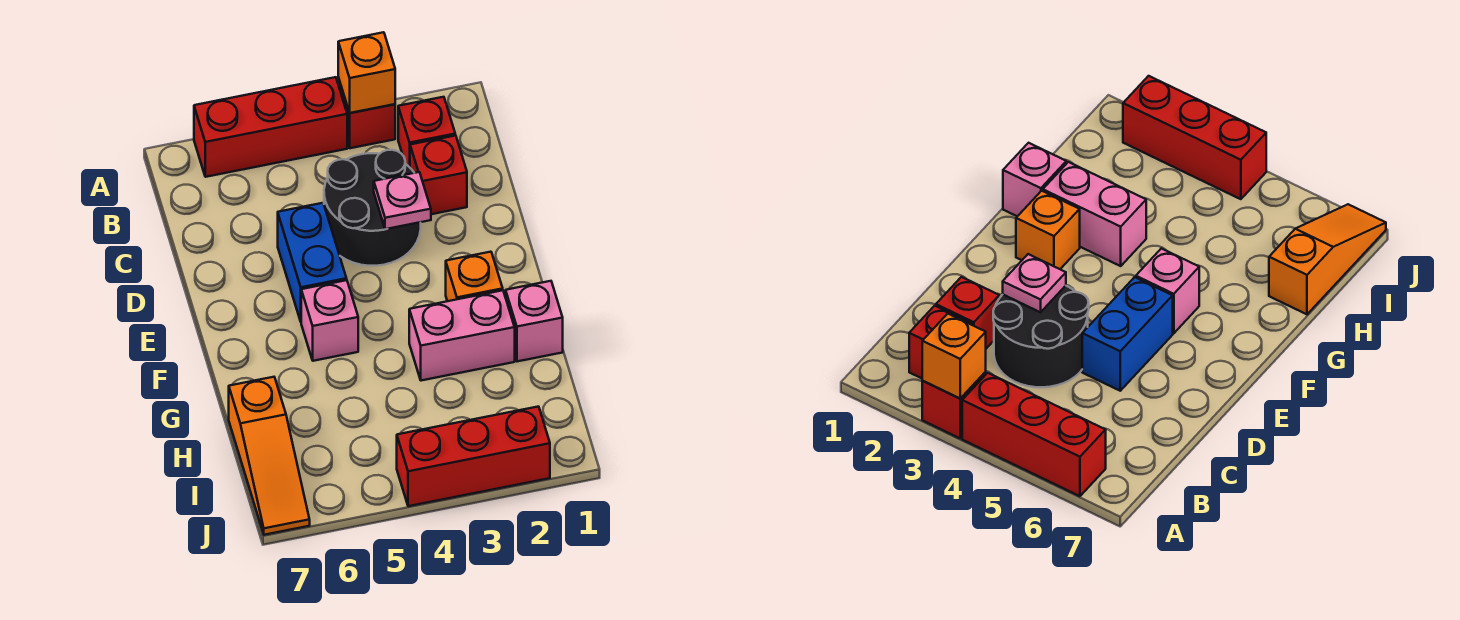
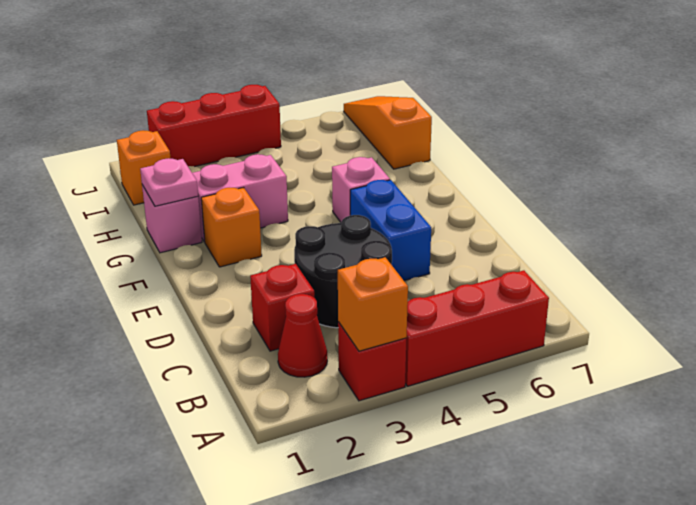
red 1x1 brick [398,97,455,167] -> red 1x1 cone [278,294,327,377]
pink 1x1 plate [374,172,431,229] -> pink 1x1 plate moved to [140,158,198,206]
none -> orange 1x1 brick [117,130,171,205]

